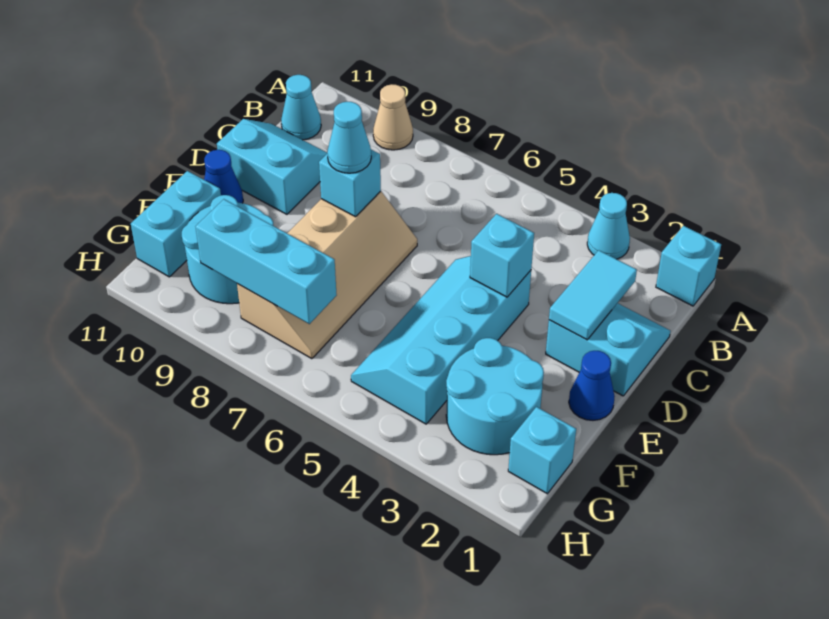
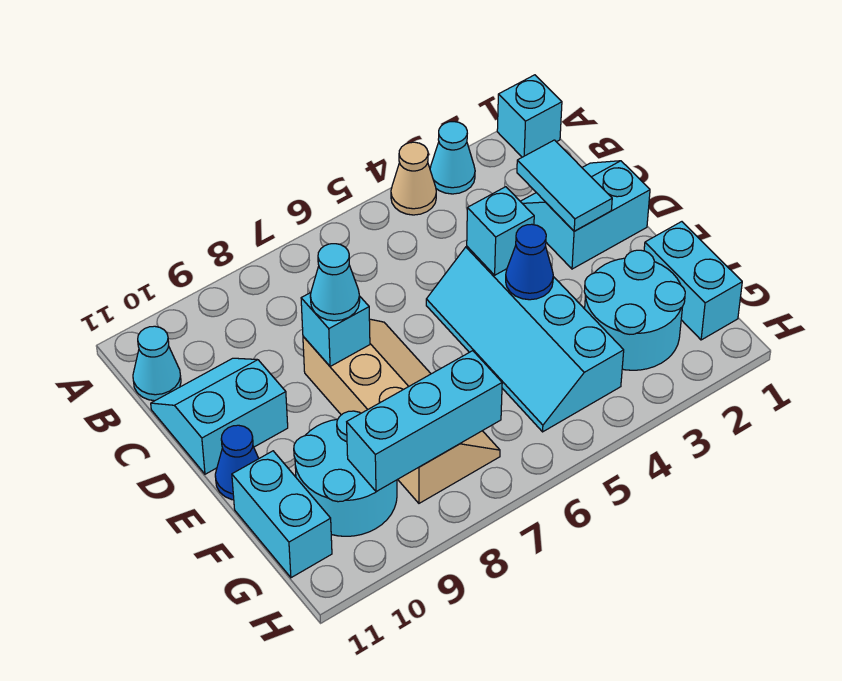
tan 1x1 cone [373,84,413,150] -> tan 1x1 cone moved to [391,142,436,215]
blue 1x1 cone [569,351,615,420] -> blue 1x1 cone moved to [506,224,553,300]
cyan 1x1 brick [508,407,576,494] -> cyan 1x2 brick [644,222,742,340]

